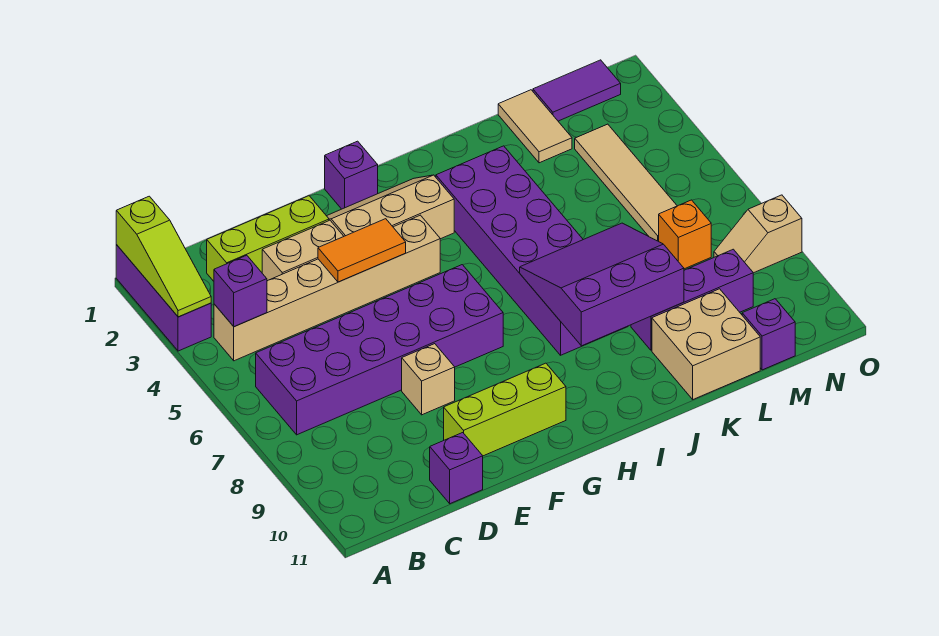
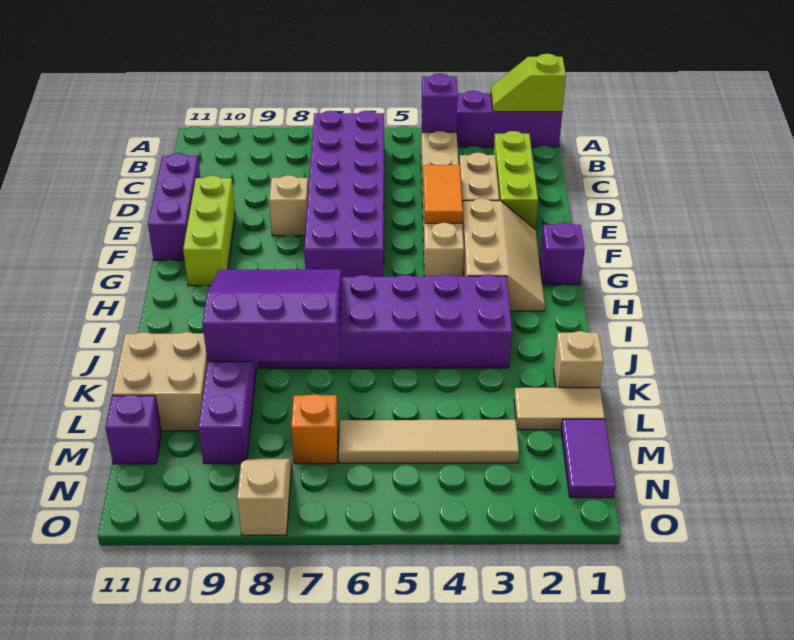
lime 1x3 slope [116,196,211,317] -> lime 1x2 slope [491,54,566,112]
purple 1x1 brick [430,433,483,504] -> purple 1x3 brick [148,153,200,260]
purple 3x3 slope [520,223,684,346] -> purple 3x3 slope turned to [202,269,342,362]
none -> tan 1x1 brick [554,331,603,388]

